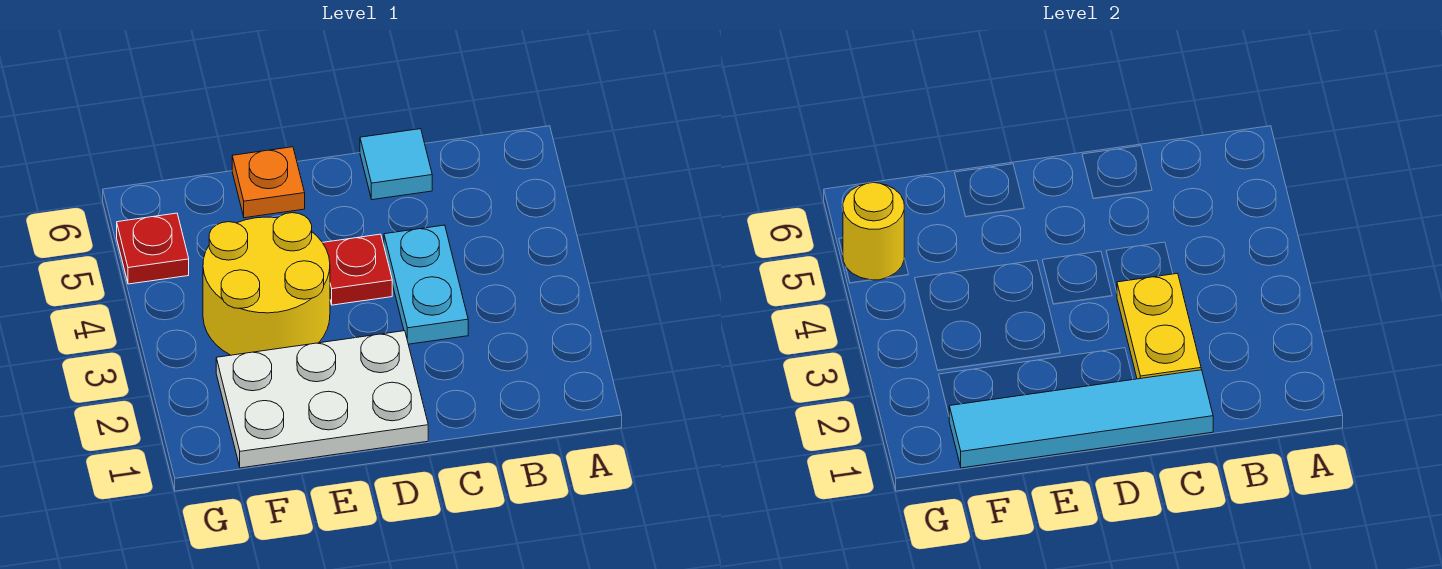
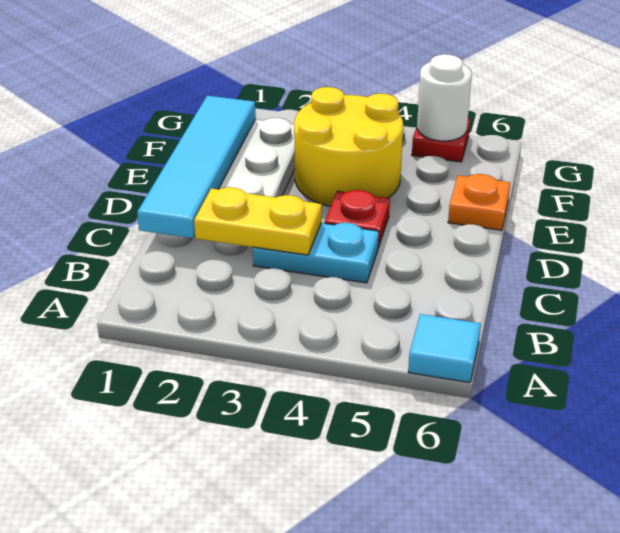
cyan 1x1 tile [360,129,432,200] -> cyan 1x1 tile moved to [408,314,481,383]
yellow 1x1 round brick [843,183,904,280] -> white 1x1 round brick [417,54,472,141]

